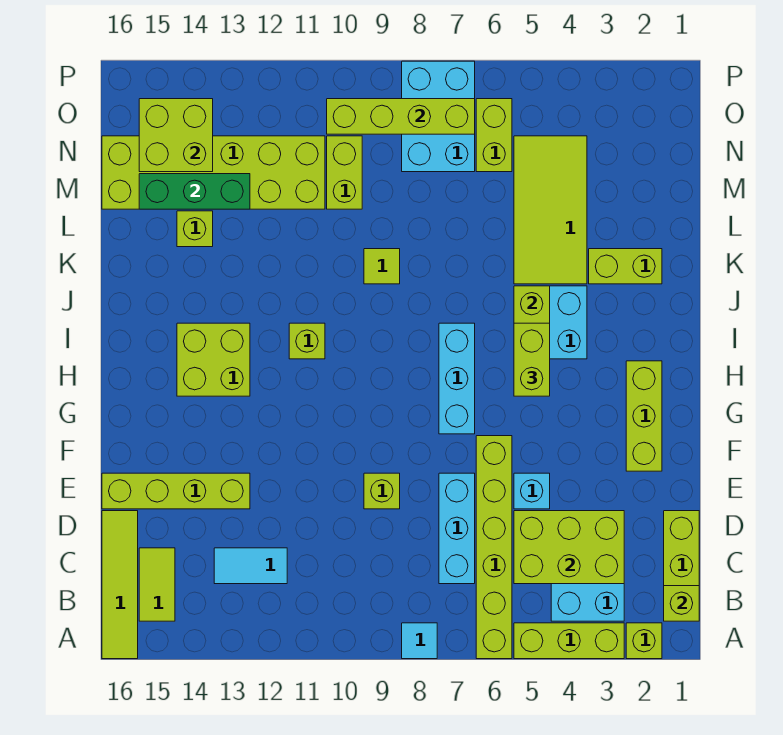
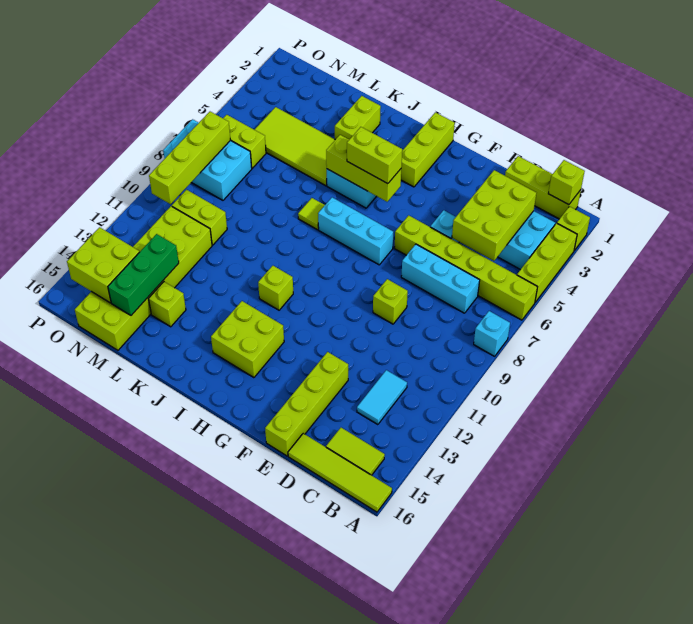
cyan 1x1 tile [402,623,437,659] -> cyan 1x1 brick [474,311,510,356]
lime 1x3 brick [626,361,662,471] -> lime 1x3 brick turned to [401,112,455,187]
lime 1x1 tile [364,249,400,284] -> lime 1x1 tile moved to [298,198,325,230]

